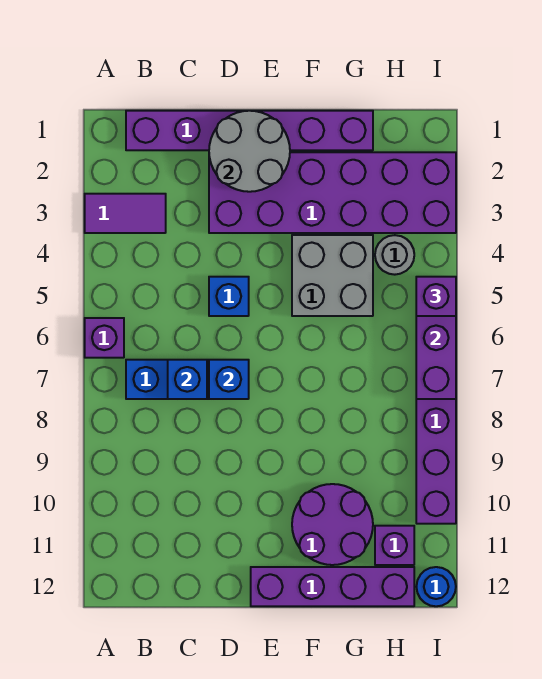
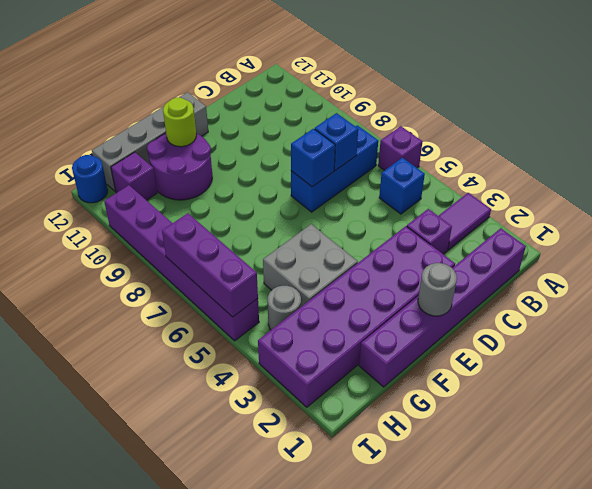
grey 2x2 round brick [209,111,290,192] -> grey 1x1 round brick [418,263,457,316]
blue 1x1 brick [209,277,249,316] -> blue 1x1 brick moved to [379,158,425,214]
purple 1x4 brick [251,567,414,606] -> grey 1x4 brick [92,92,208,191]
none -> lime 1x1 round brick [163,98,196,147]
purple 1x1 brick [416,277,456,316] -> purple 1x1 brick moved to [407,209,452,254]

